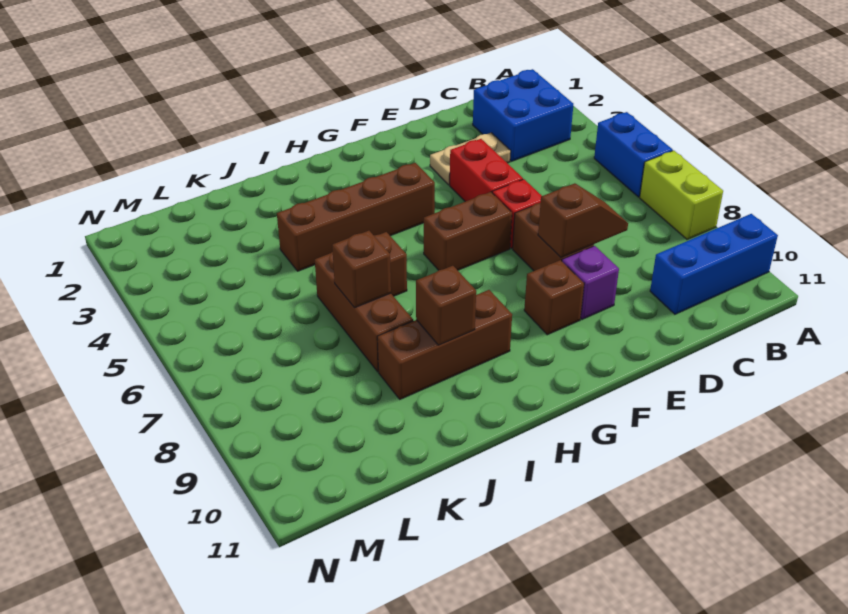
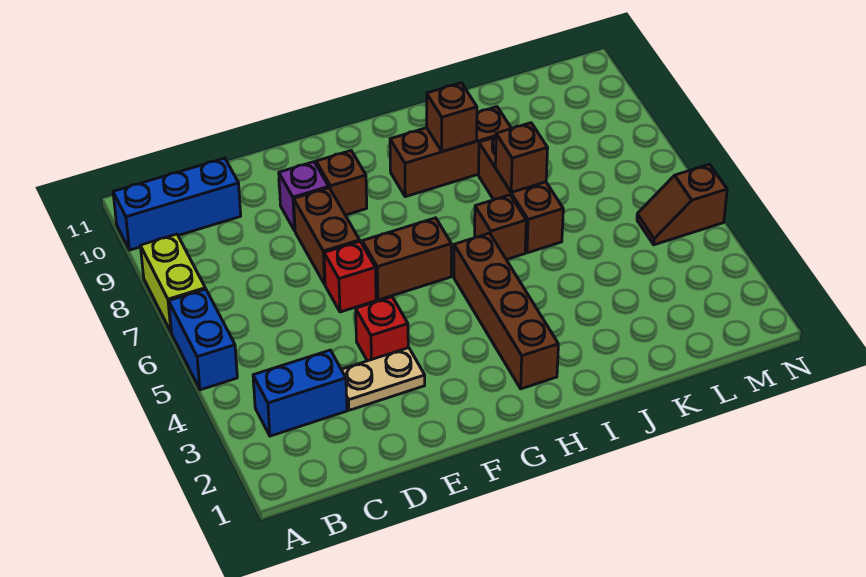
blue 2x2 brick [473,69,573,161] -> blue 1x2 brick [253,350,347,436]
brown 1x2 slope [538,183,628,258] -> brown 1x2 slope moved to [637,164,727,245]
red 1x2 brick [450,139,523,202] -> red 1x1 brick [356,297,408,361]
brown 1x4 brick [277,163,435,271] -> brown 1x4 brick turned to [454,233,558,389]

